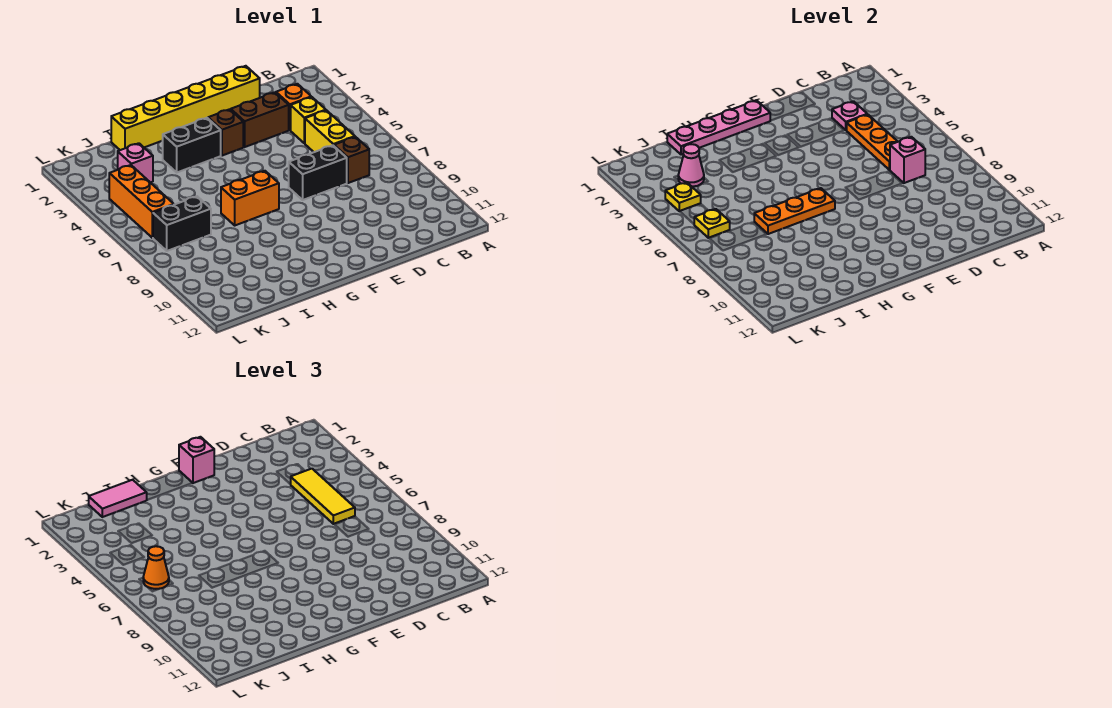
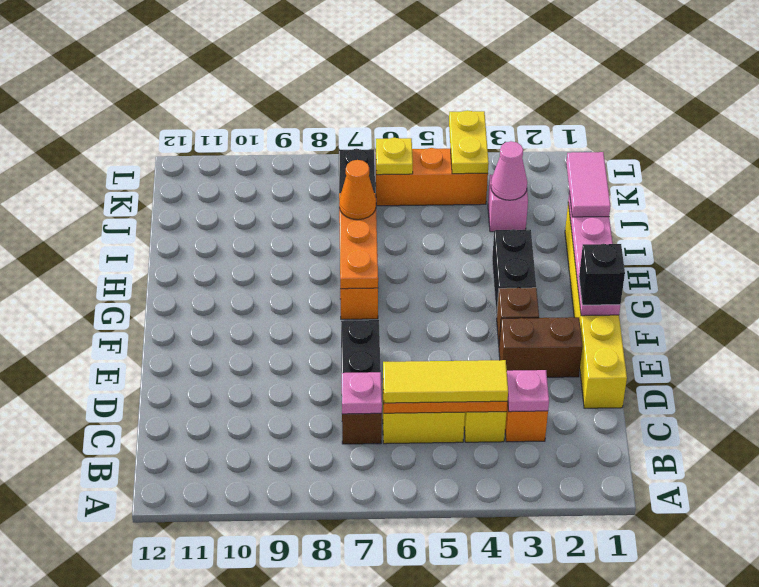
pink 1x1 brick [890,137,925,183] -> pink 1x1 plate [342,372,382,414]
brown 1x2 brick [231,92,289,147] -> brown 1x2 brick turned to [499,317,582,377]
pink 1x1 brick [179,437,214,483] -> black 1x1 brick [579,244,625,305]
yellow 1x1 plate [665,182,701,211] -> yellow 1x2 plate [449,110,489,174]
orange 1x1 cone [143,546,169,589] -> orange 1x1 cone moved to [339,160,376,220]

